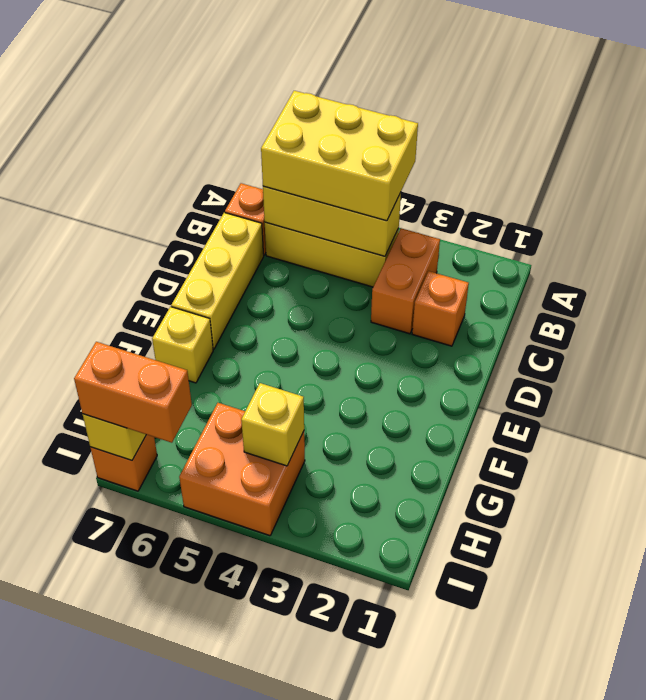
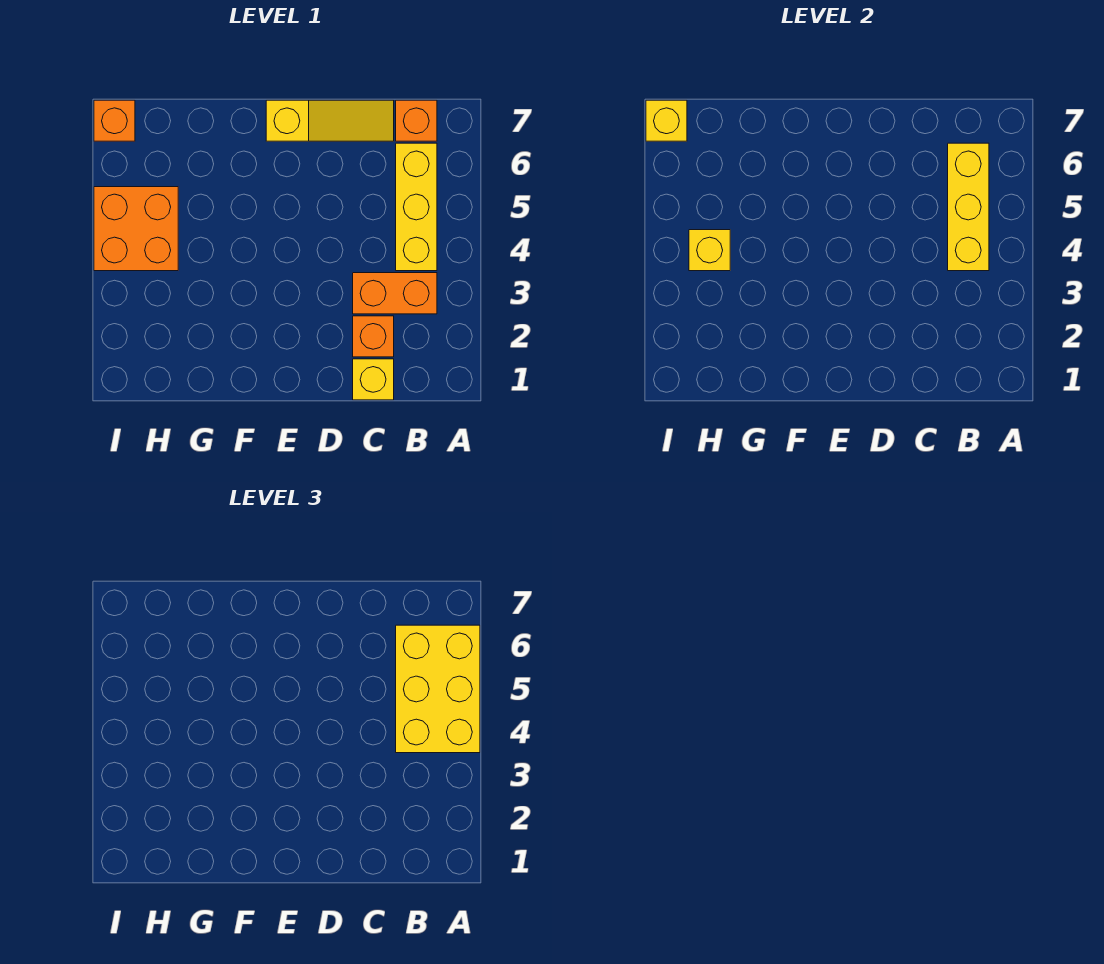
yellow 1x3 brick [171,213,264,349] -> yellow 1x3 slope [266,100,394,141]
yellow 1x1 brick [152,307,213,383] -> yellow 1x1 brick moved to [353,359,394,400]
orange 1x2 brick [74,342,192,443] -> none

